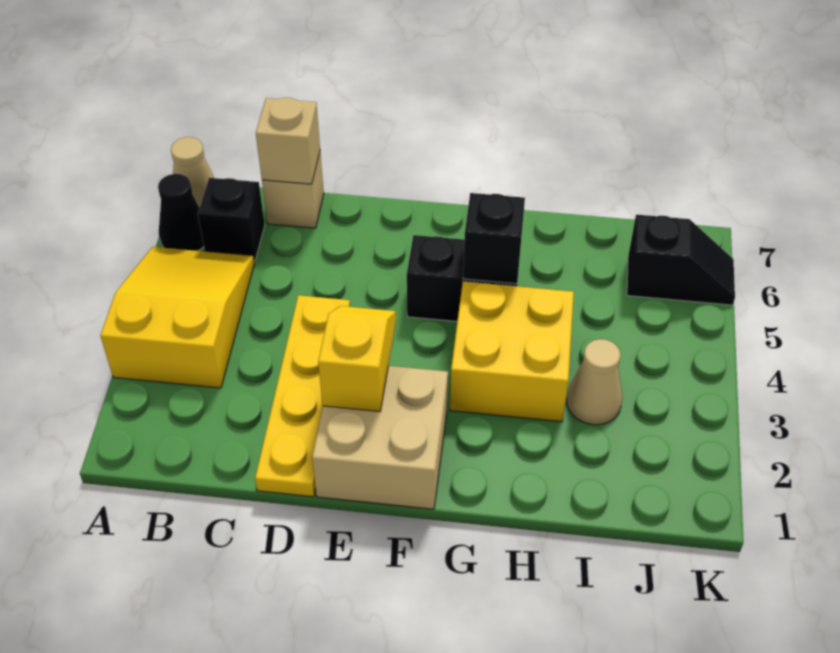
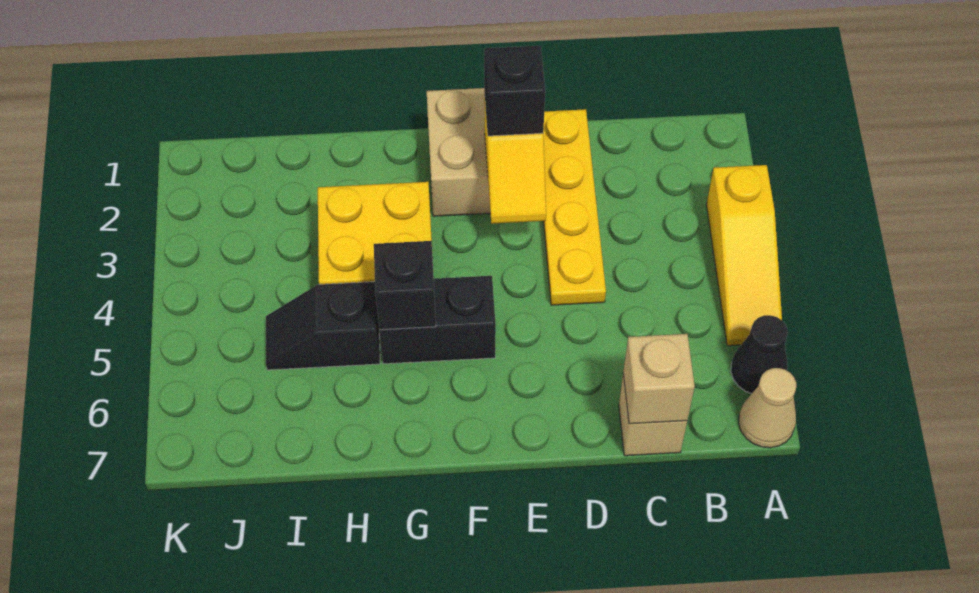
yellow 2x3 slope [100,247,254,388] -> yellow 1x3 slope [706,165,782,346]
black 1x1 brick [198,178,265,262] -> black 1x1 brick moved to [484,46,545,136]
tan 1x1 cone [567,339,623,425] -> none
black 1x2 slope [627,215,735,305] -> black 1x2 slope moved to [266,282,380,370]

